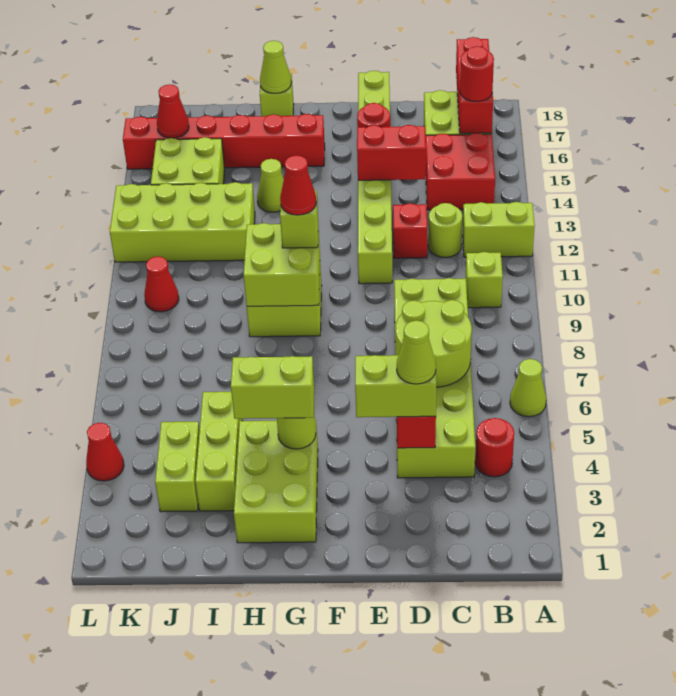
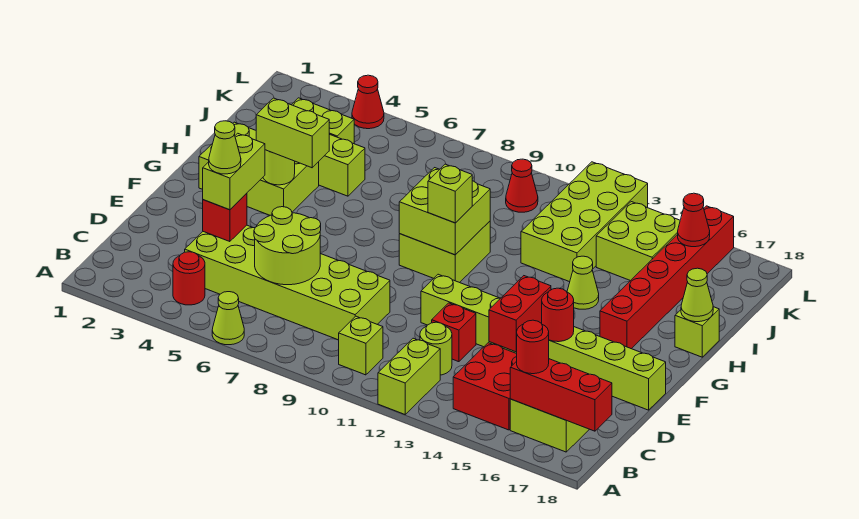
lime 1x2 brick [231,356,314,419] -> lime 1x2 brick turned to [256,98,329,168]
red 1x1 cone [280,155,316,215] -> none

